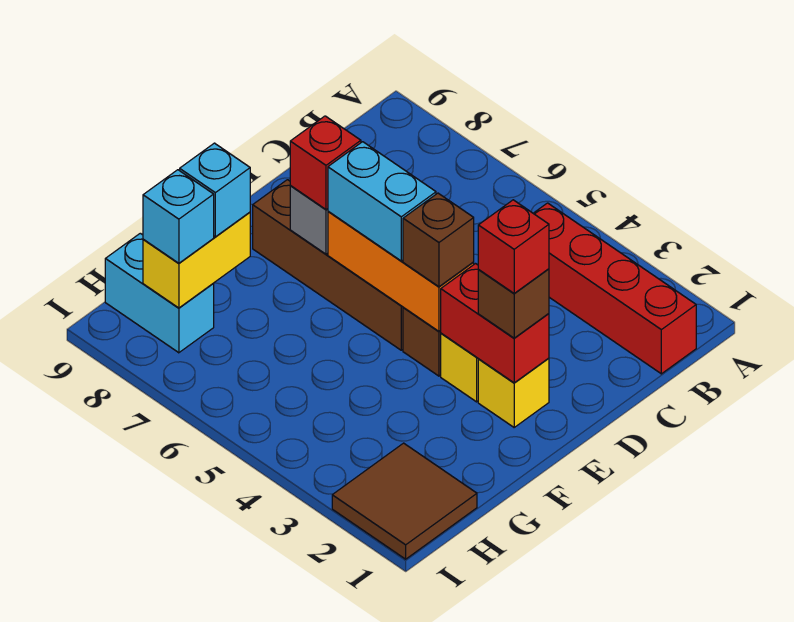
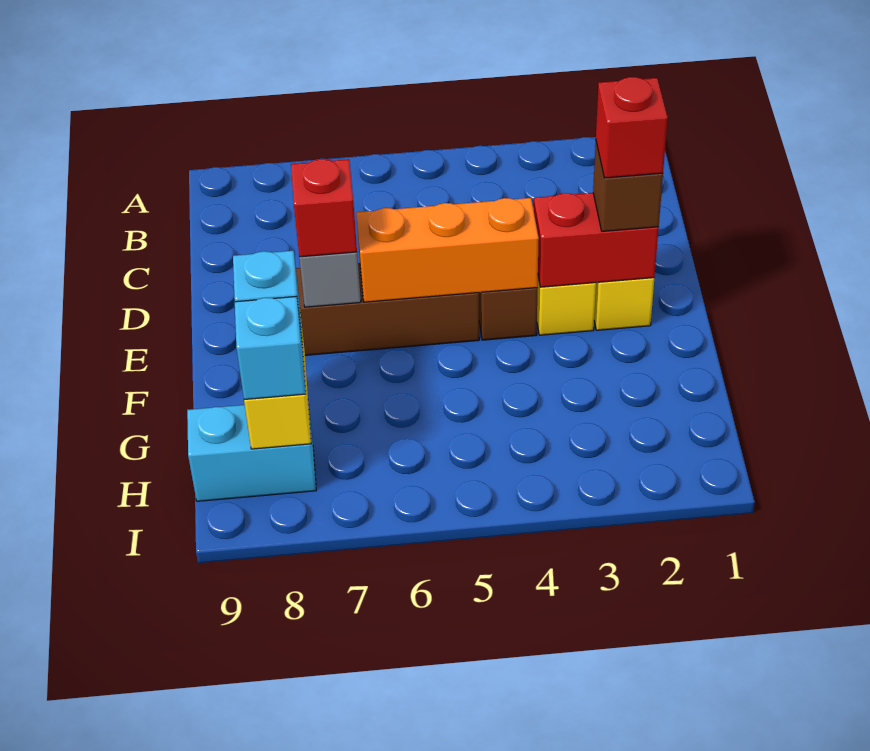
red 1x4 brick [533,203,696,374] -> none
brown 1x1 brick [403,193,474,287] -> none
cyan 1x2 brick [328,142,436,261] -> none
brown 2x2 tile [332,443,477,559] -> none

